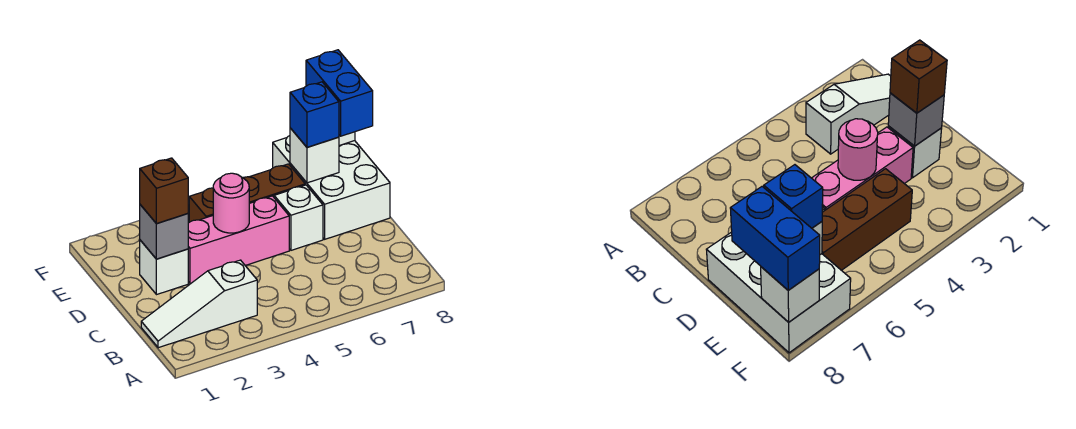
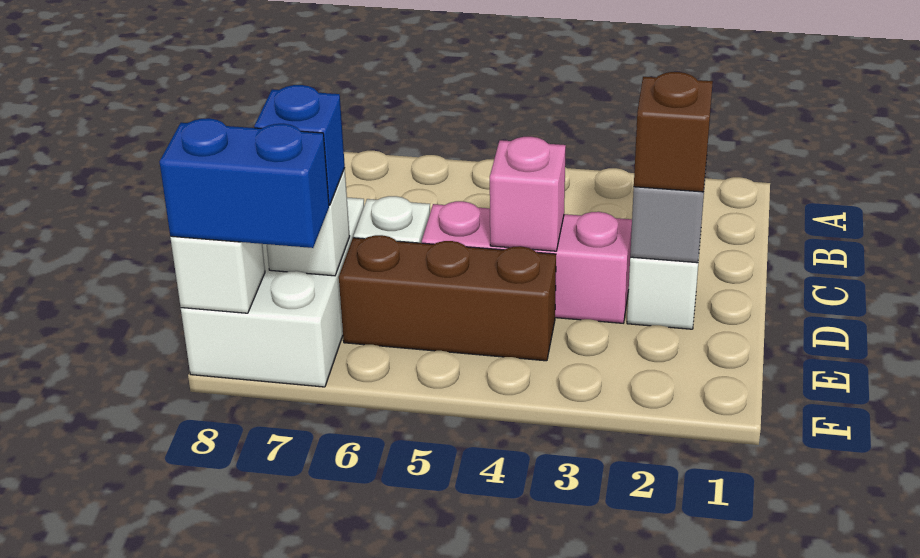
white 1x3 slope [141,260,257,348] -> none
pink 1x1 round brick [213,173,249,233] -> pink 1x1 brick [490,137,566,251]
blue 1x2 brick [306,50,373,136] -> blue 1x2 brick turned to [159,118,329,248]

